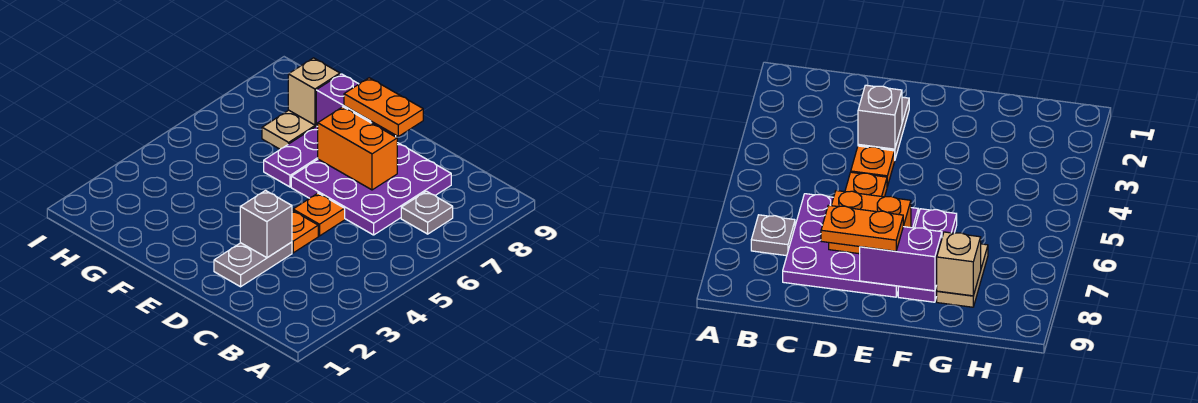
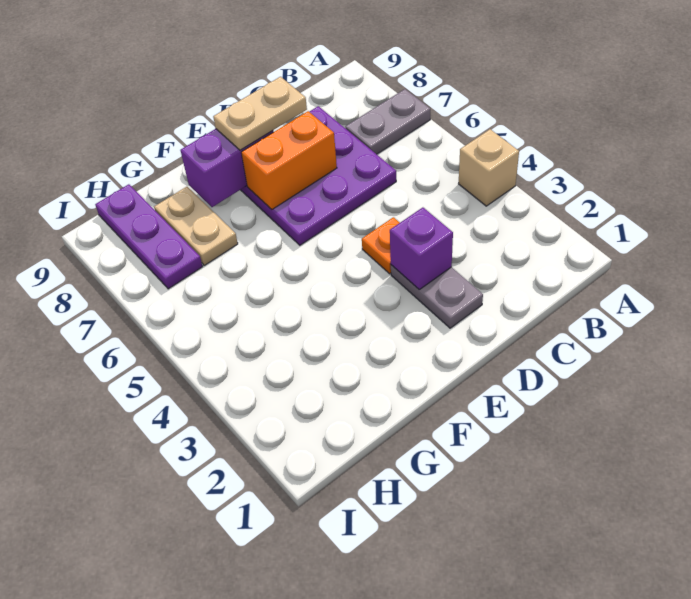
grey 1x1 plate [401,191,453,234] -> grey 1x2 plate [345,89,430,154]
grey 1x1 brick [240,191,292,258] -> purple 1x1 brick [390,208,453,289]
orange 1x1 plate [293,193,345,236] -> none
orange 1x2 plate [344,78,423,136] -> tan 1x2 plate [213,77,307,150]
purple 1x3 plate [264,126,318,187] -> purple 1x3 plate moved to [95,184,203,289]
tan 1x1 brick [288,58,340,125] -> tan 1x1 brick moved to [459,129,519,206]

